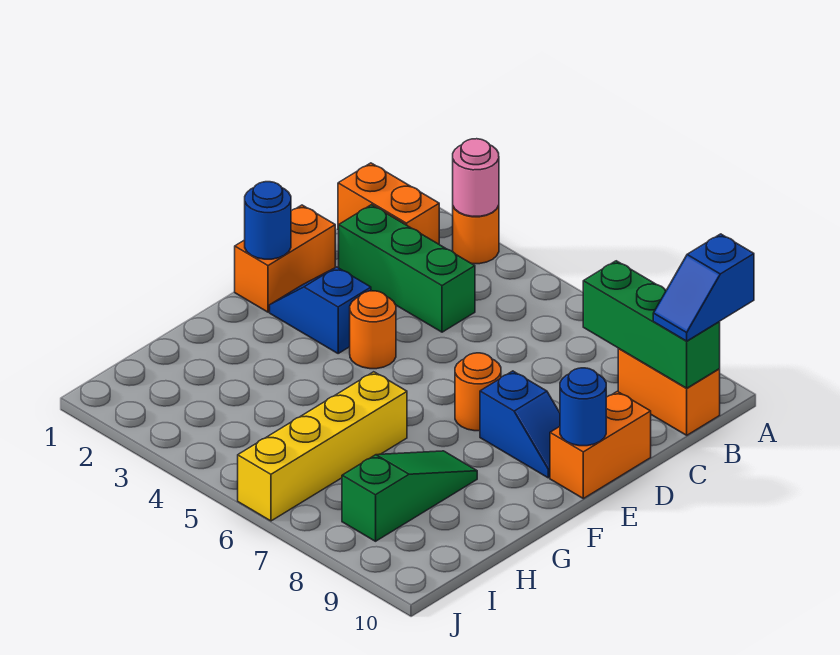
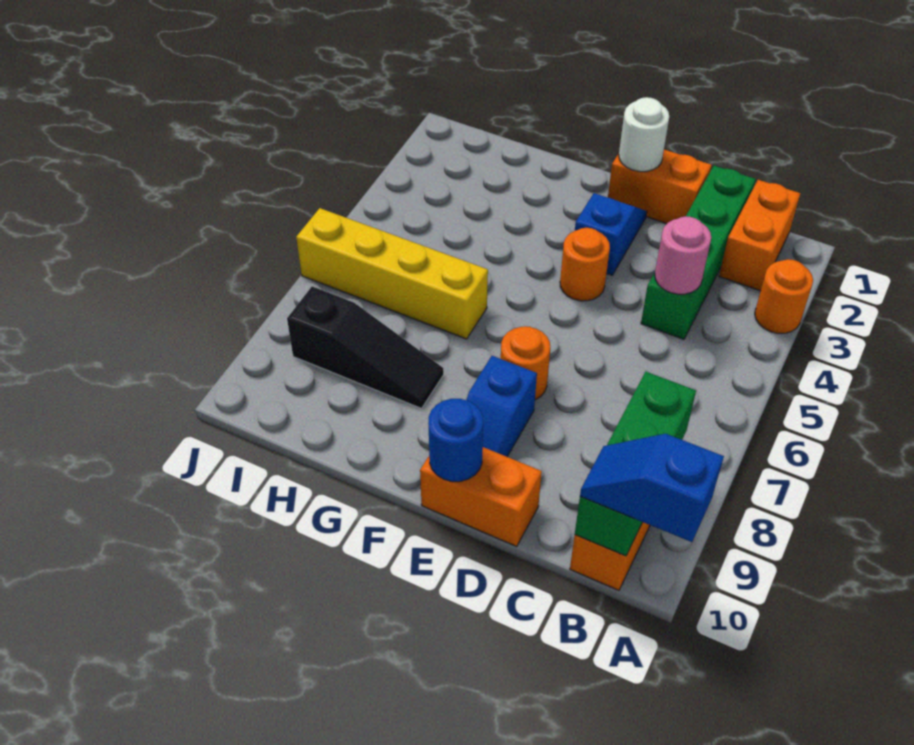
pink 1x1 round brick [453,139,499,216] -> pink 1x1 round brick moved to [655,216,711,294]
green 1x3 brick [339,205,475,332] -> green 1x4 brick [641,166,756,339]
blue 1x1 round brick [245,182,291,259] -> white 1x1 round brick [619,97,669,172]
green 1x3 slope [342,451,477,541] -> black 1x3 slope [287,286,444,409]

